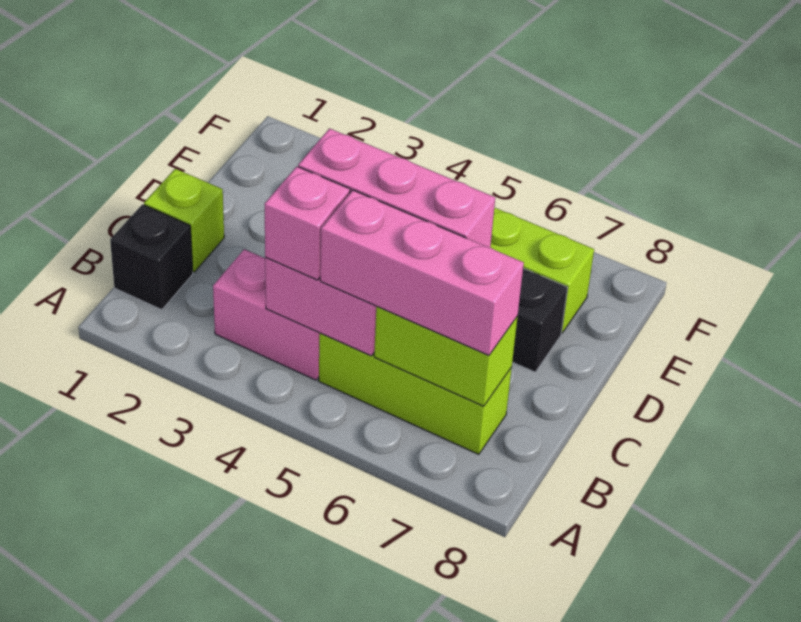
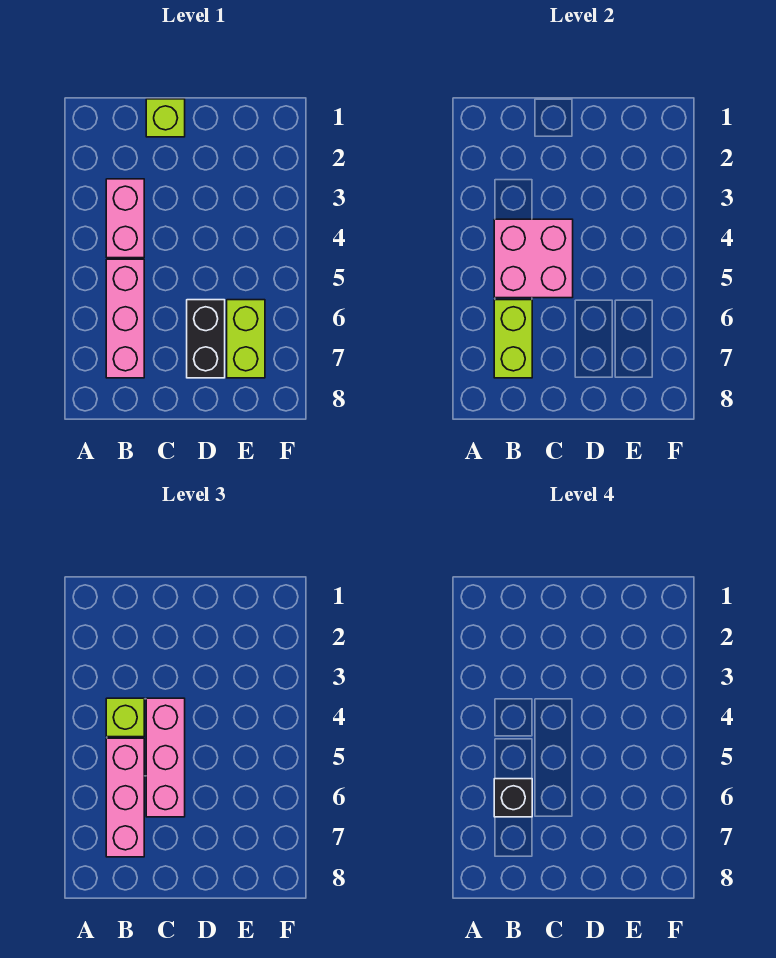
black 1x1 brick [110,204,193,310] -> black 1x1 brick moved to [494,779,532,817]
pink 1x1 brick [265,167,350,280] -> lime 1x1 brick [106,698,144,737]
lime 1x3 brick [319,333,512,454] -> pink 1x3 brick [106,259,144,378]

